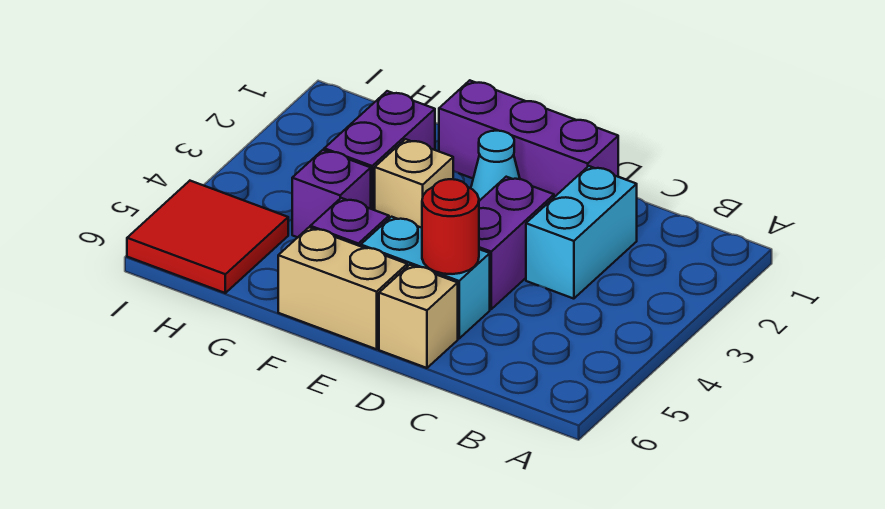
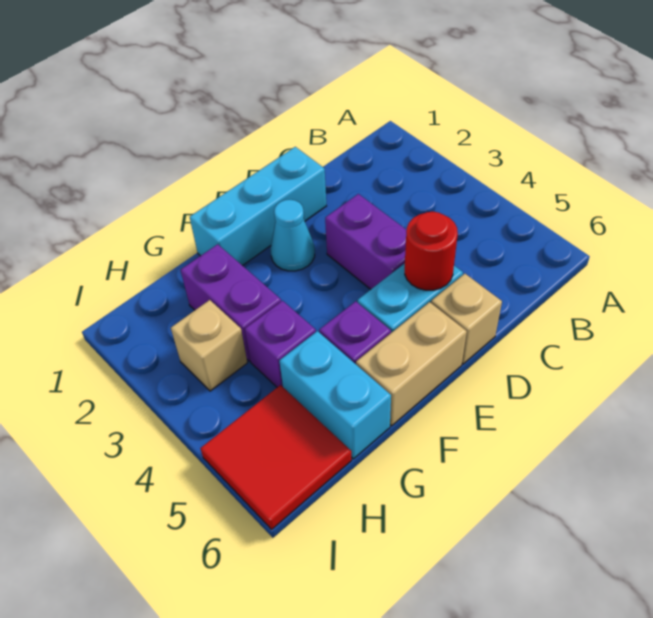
cyan 1x2 brick [526,166,637,299] -> cyan 1x2 brick moved to [279,331,391,459]
purple 1x3 brick [439,80,618,197] -> cyan 1x3 brick [190,147,326,266]
tan 1x1 brick [375,139,453,228] -> tan 1x1 brick moved to [171,300,247,391]

